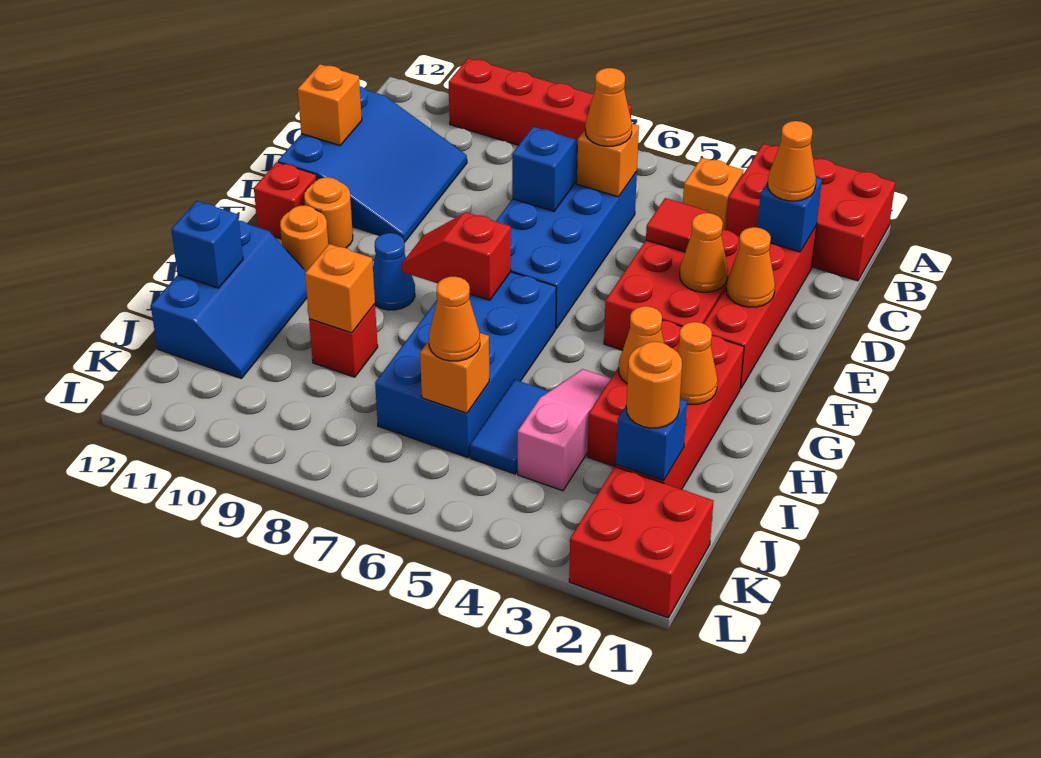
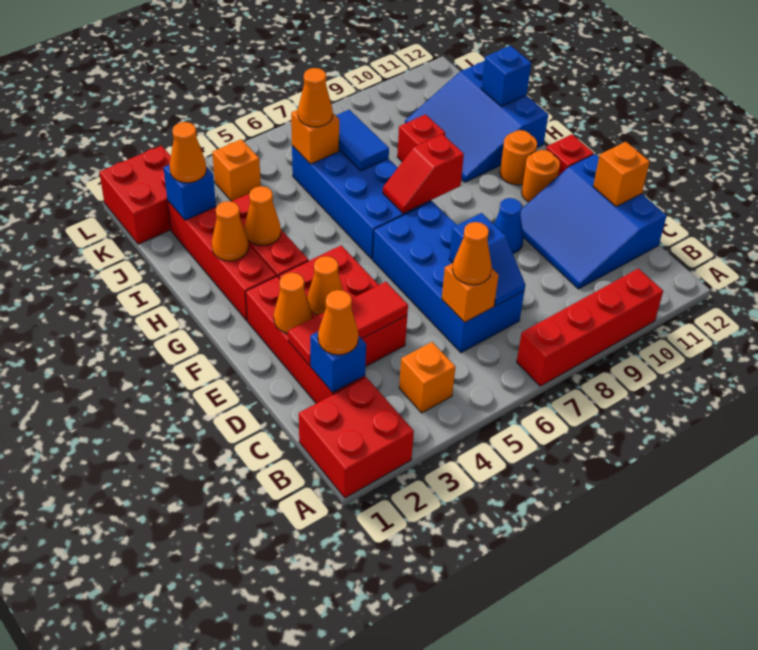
red 2x3 brick [726,144,895,281] -> red 2x2 brick [299,377,414,498]
red 1x1 tile [646,198,708,252] -> red 1x3 tile [288,282,408,366]
red 1x2 slope [402,212,511,300] -> red 1x2 slope turned to [383,134,464,213]
blue 1x1 cone [373,233,415,310] -> blue 1x1 cone moved to [494,198,524,253]
pink 1x3 slope [518,369,611,491] -> none
blue 2x3 slope [151,221,307,379] -> blue 3x3 slope [405,61,548,182]
blue 1x2 tile [470,380,549,474] -> blue 1x2 tile moved to [336,110,389,171]
orange 1x1 brick [305,244,375,333] -> orange 1x1 brick moved to [212,139,261,201]
orange 1x1 round brick [626,342,682,428] -> orange 1x1 cone [170,122,206,183]

